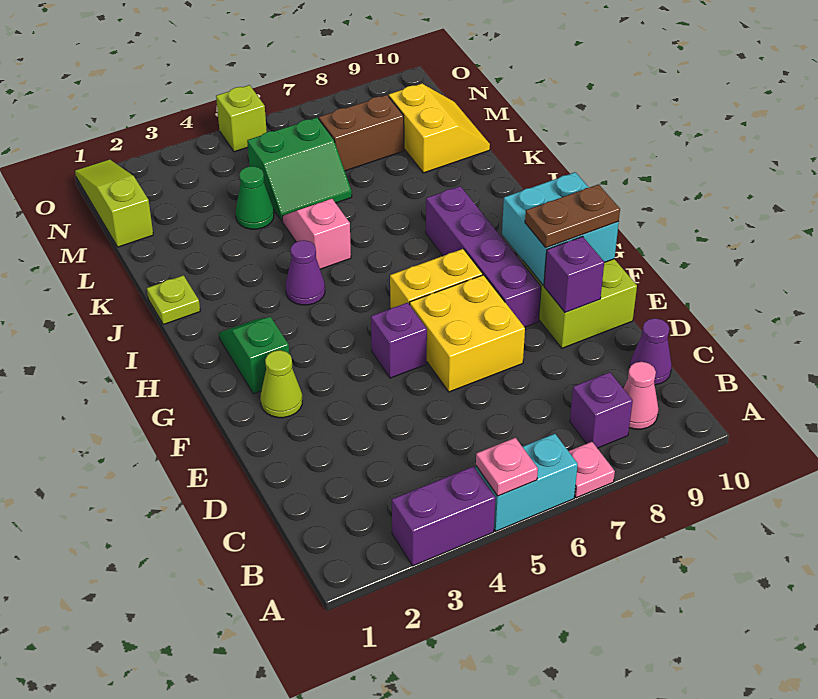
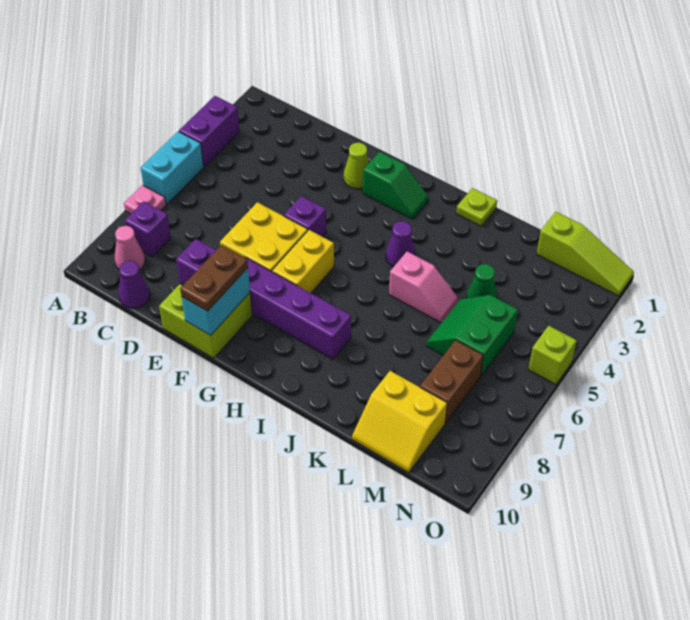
pink 1x1 plate [476,438,538,496] -> none
cyan 2x2 brick [502,172,619,285] -> cyan 1x2 brick [182,268,250,335]

